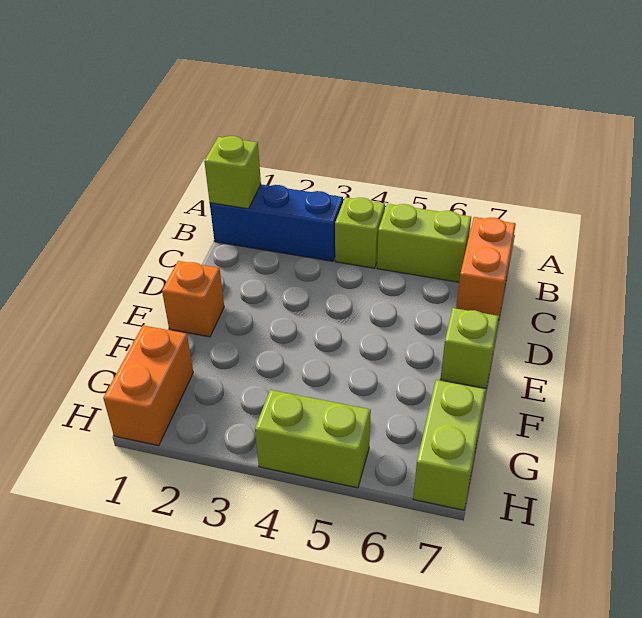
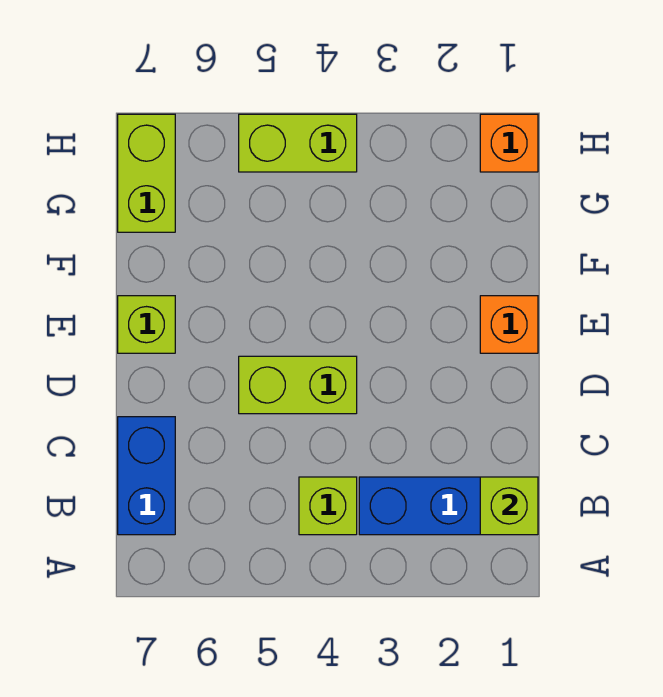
lime 1x2 brick [377,204,471,282] -> lime 1x2 brick moved to [239,356,357,414]
orange 1x2 brick [456,217,516,316] -> blue 1x2 brick [118,417,175,535]
orange 1x2 brick [103,325,193,446] -> orange 1x1 brick [480,114,538,172]

